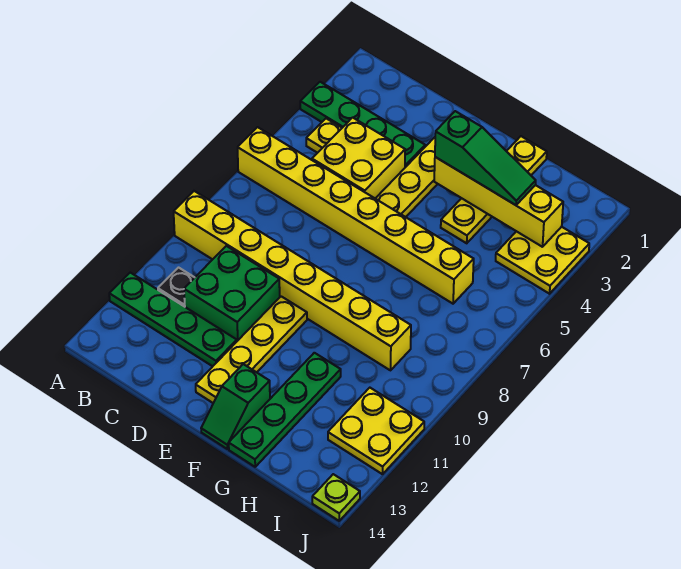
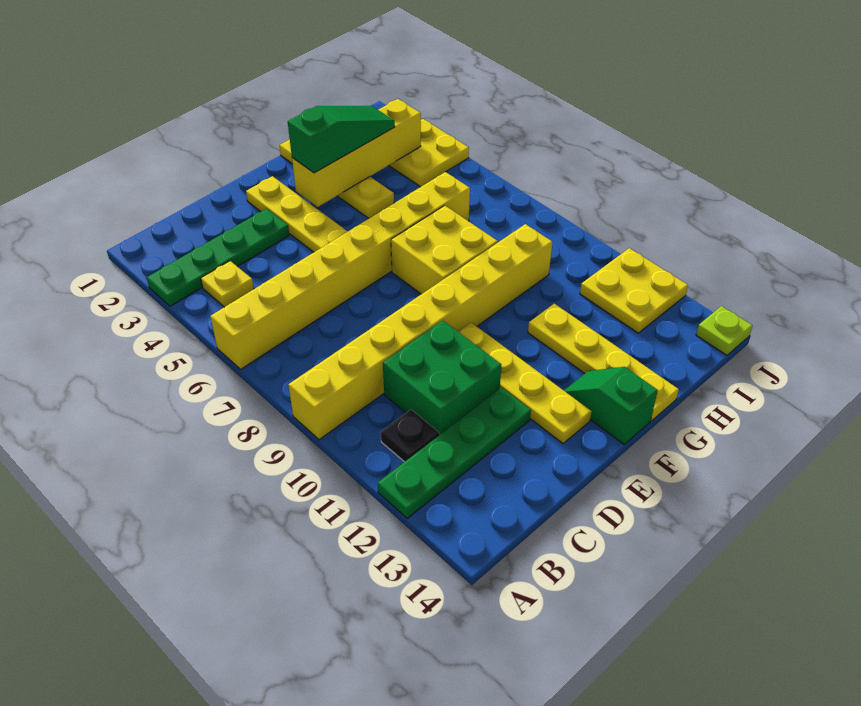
yellow 2x2 brick [312,118,405,198] -> yellow 2x2 brick moved to [391,206,498,294]
green 1x2 slope [201,364,270,449] -> green 1x2 slope turned to [564,367,658,444]
green 1x4 plate [229,353,341,467] -> yellow 1x4 plate [528,304,679,421]

